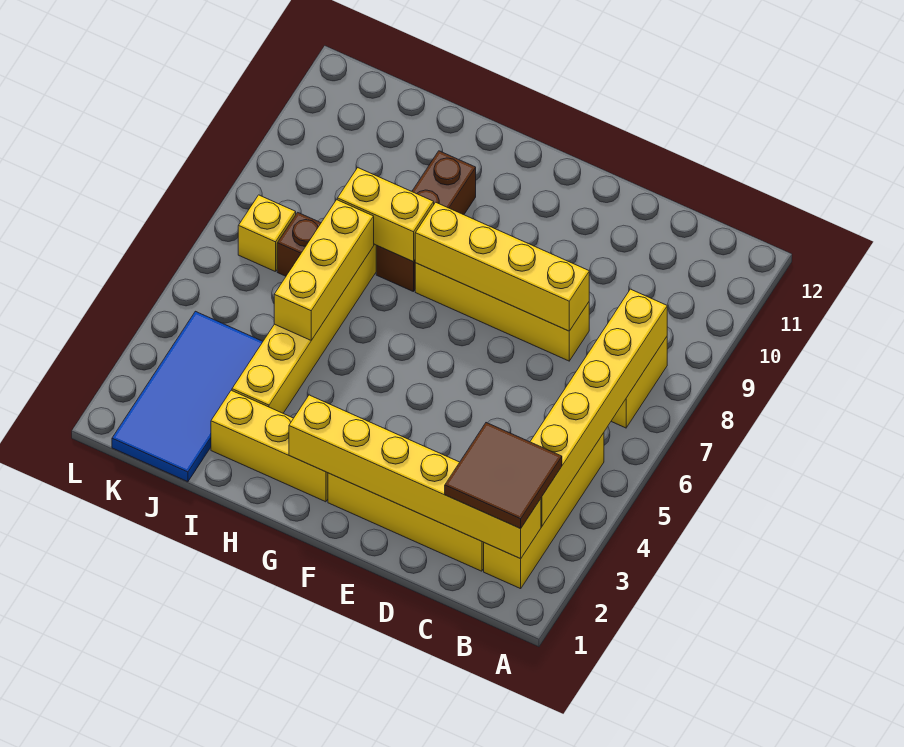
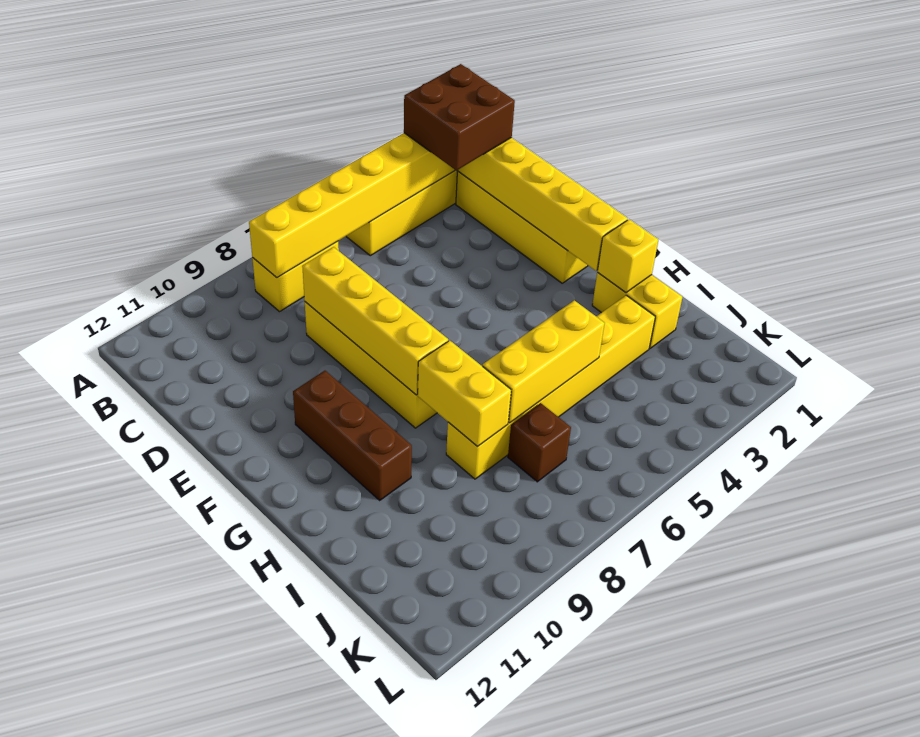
brown 2x2 tile [445,423,562,529] -> brown 2x2 brick [404,64,515,170]
yellow 1x3 brick [211,390,328,502] -> yellow 1x2 brick [592,273,683,348]
brown 1x3 brick [376,151,476,292] -> brown 1x3 brick turned to [293,371,412,500]
blue 2x4 tile [112,311,263,482] -> none
yellow 1x1 brick [238,195,296,272] -> yellow 1x1 brick moved to [597,219,658,293]

